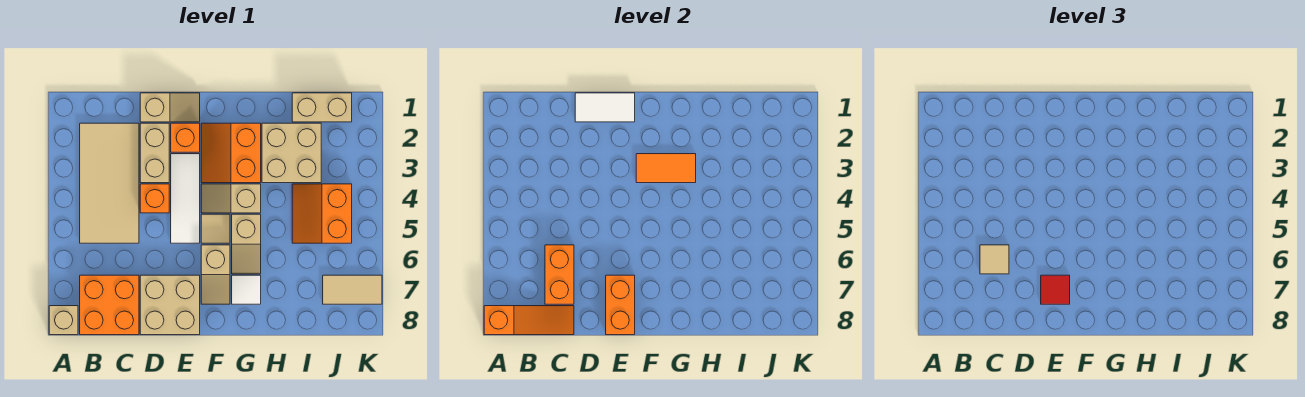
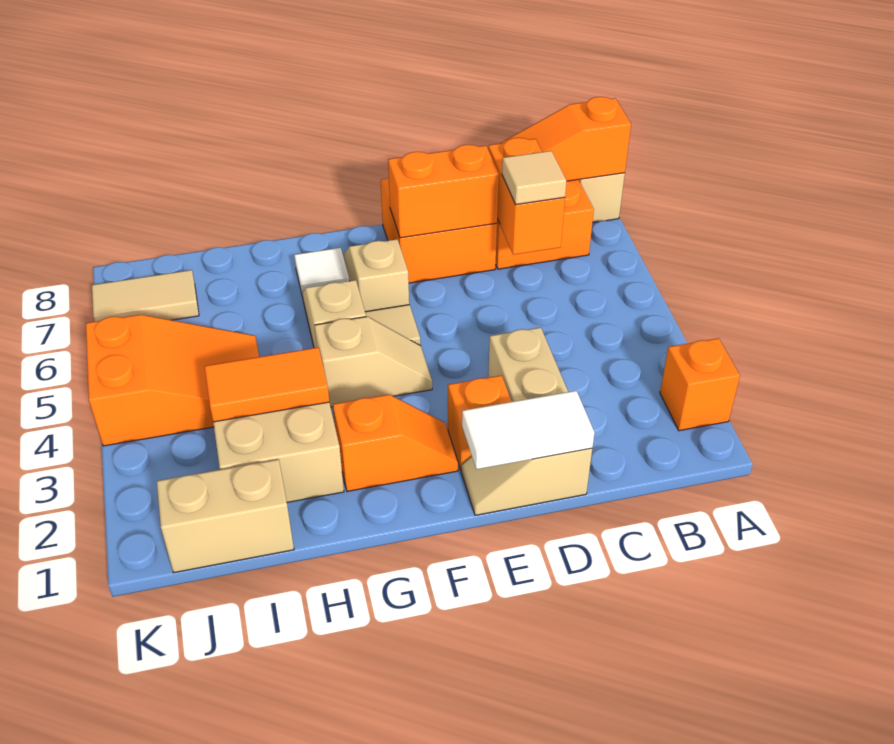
tan 2x4 tile [80,123,139,243] -> none
orange 1x1 brick [140,184,169,213] -> orange 1x1 brick moved to [660,338,740,431]
tan 2x2 brick [140,275,200,335] -> orange 2x2 brick [381,178,497,283]
white 1x3 tile [171,154,200,243] -> none
orange 1x2 brick [606,275,635,335] -> orange 1x2 brick turned to [388,145,499,238]
red 1x1 tile [1041,275,1070,304] -> none
orange 2x2 slope [201,123,261,183] -> orange 1x2 slope [333,395,458,491]
orange 1x2 tile [636,154,696,183] -> orange 1x2 tile moved to [205,347,329,422]
orange 2x2 slope [292,184,352,243] -> orange 2x3 slope [86,315,259,446]

